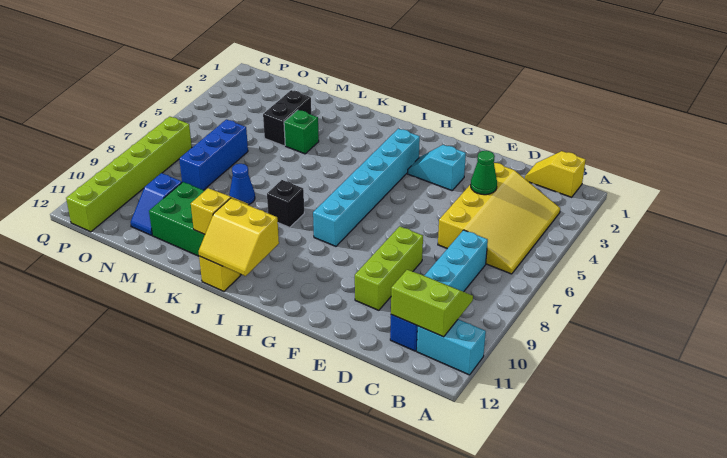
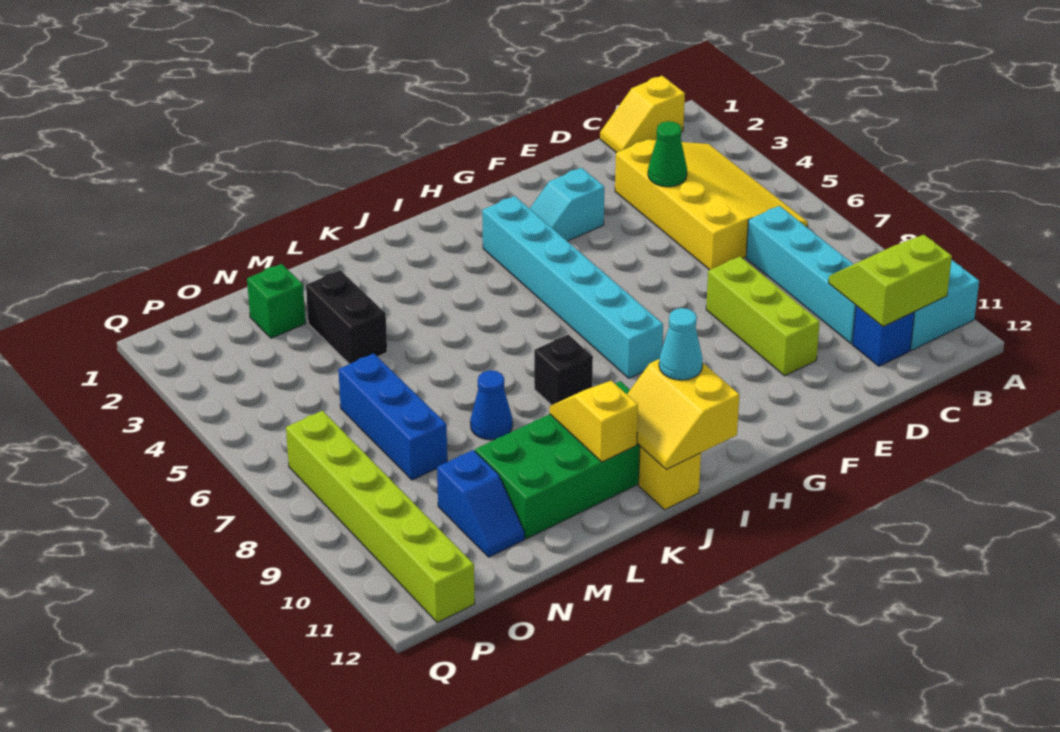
yellow 2x2 slope [199,198,279,276] -> yellow 2x2 slope turned to [627,359,739,470]
none -> cyan 1x1 cone [659,308,703,380]
green 1x1 brick [284,110,319,154] -> green 1x1 brick moved to [247,264,305,338]

